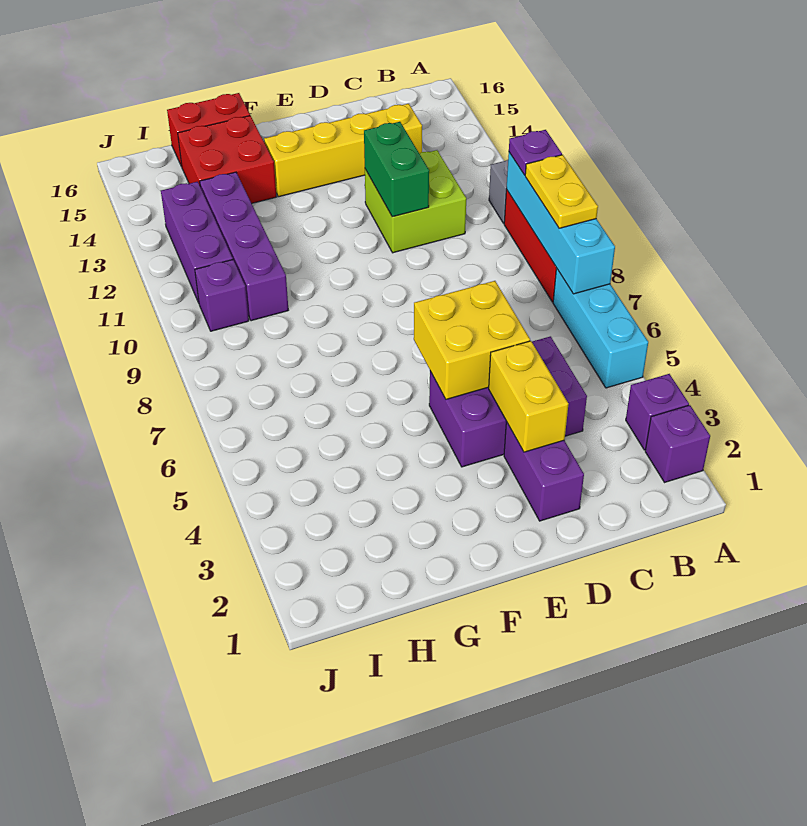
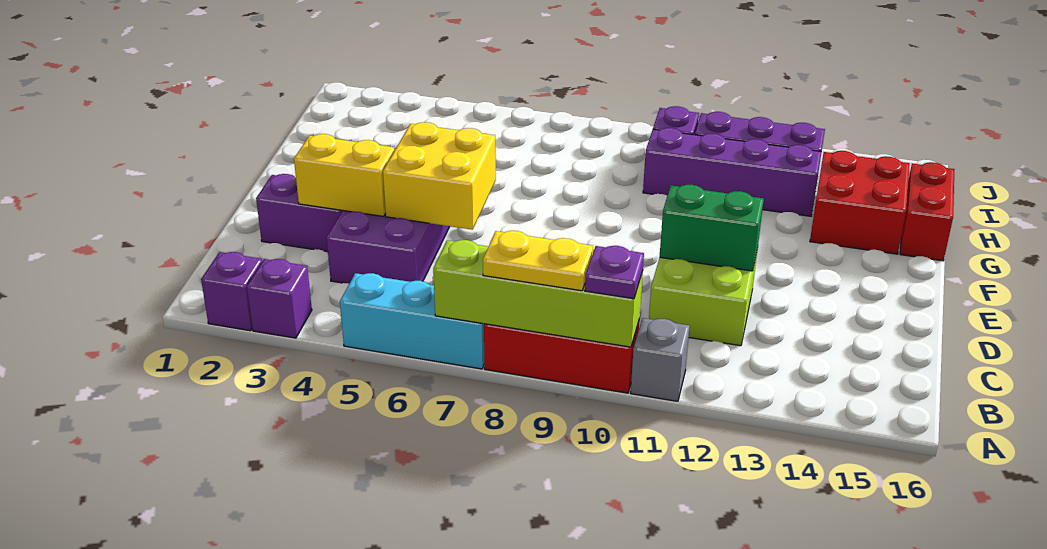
cyan 1x4 brick [506,153,615,294] -> lime 1x4 brick [433,240,643,347]
yellow 1x4 brick [264,104,422,197] -> none

